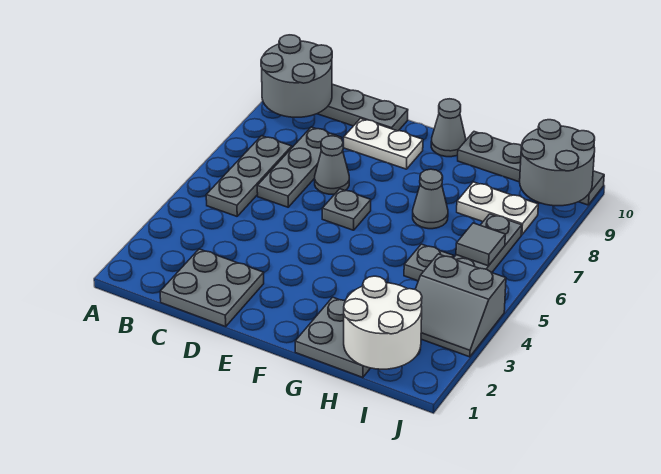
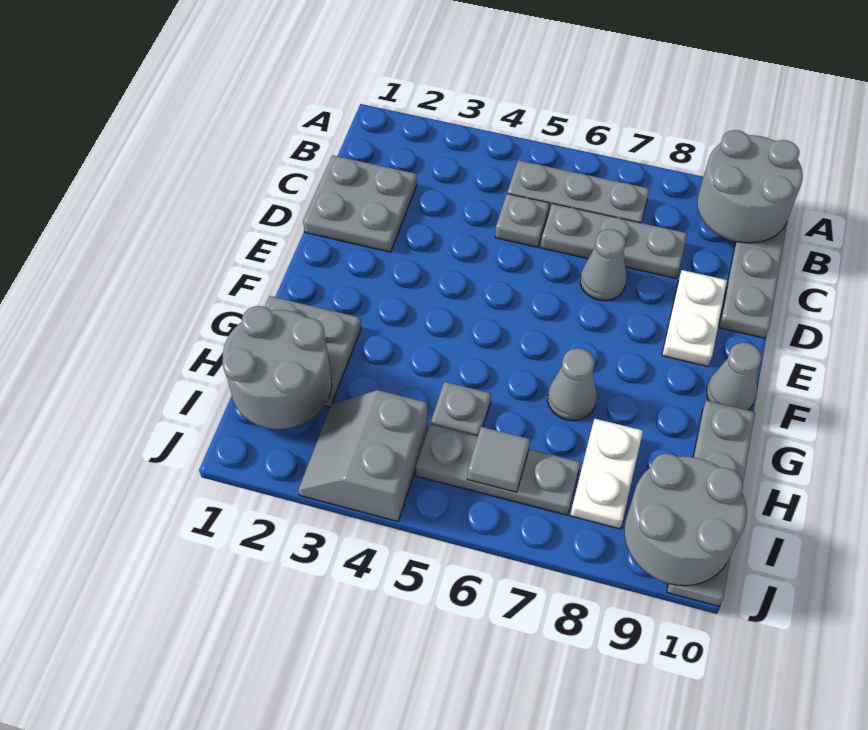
grey 1x1 plate [322,189,371,230] -> grey 1x1 plate moved to [495,194,550,247]
white 2x2 round brick [344,276,422,369] -> grey 2x2 round brick [223,306,332,429]

